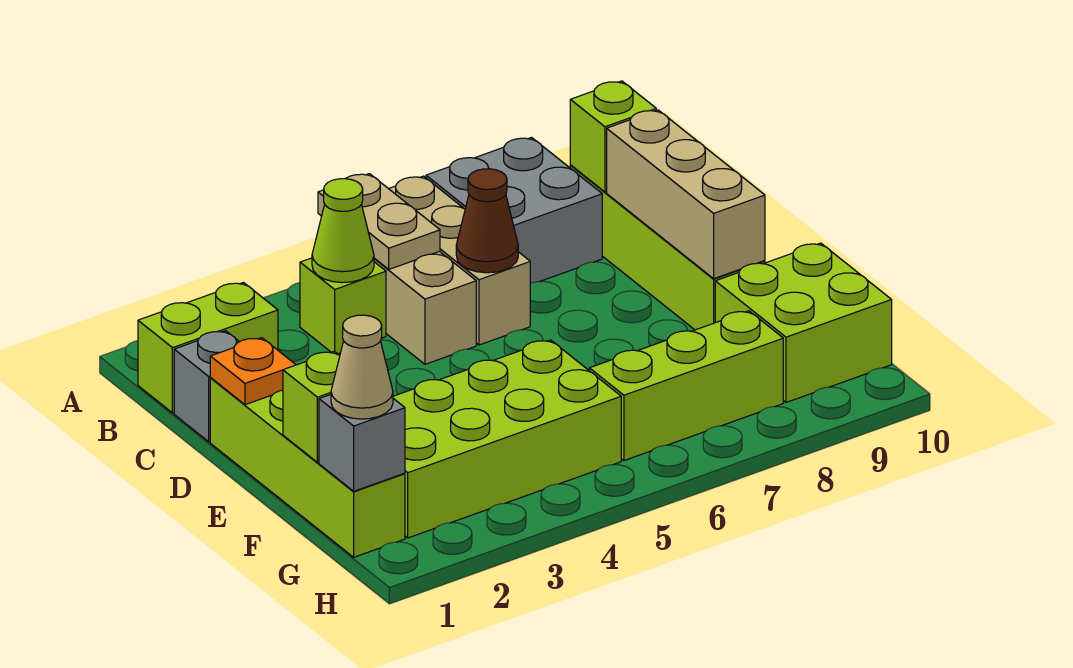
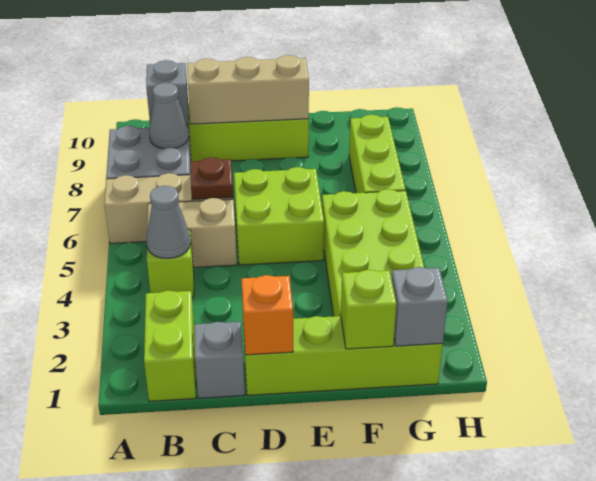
tan 1x2 plate [318,174,440,269] -> none
lime 1x1 cone [312,179,374,283] -> grey 1x1 cone [146,186,191,259]
none -> grey 1x1 cone [149,83,189,149]
lime 1x1 brick [570,81,656,192] -> grey 1x1 brick [146,60,189,124]
brown 1x1 cone [456,169,518,273] -> brown 1x1 plate [190,157,233,200]
orange 1x1 plate [210,338,296,405] -> orange 1x1 brick [241,275,293,355]
lime 2x2 brick [715,243,892,402] -> lime 2x2 brick moved to [234,167,324,265]
tan 1x1 cone [331,315,393,419] -> none

